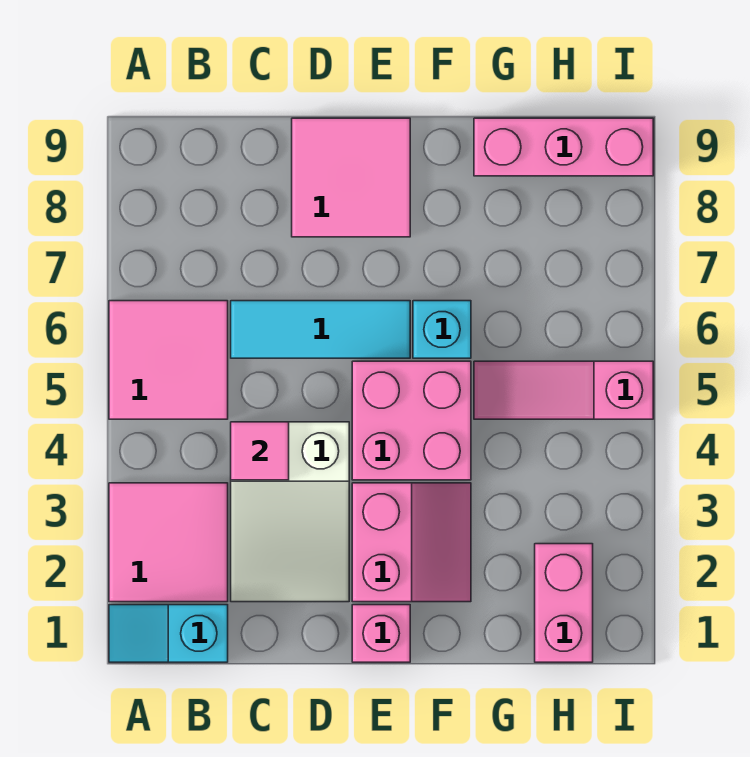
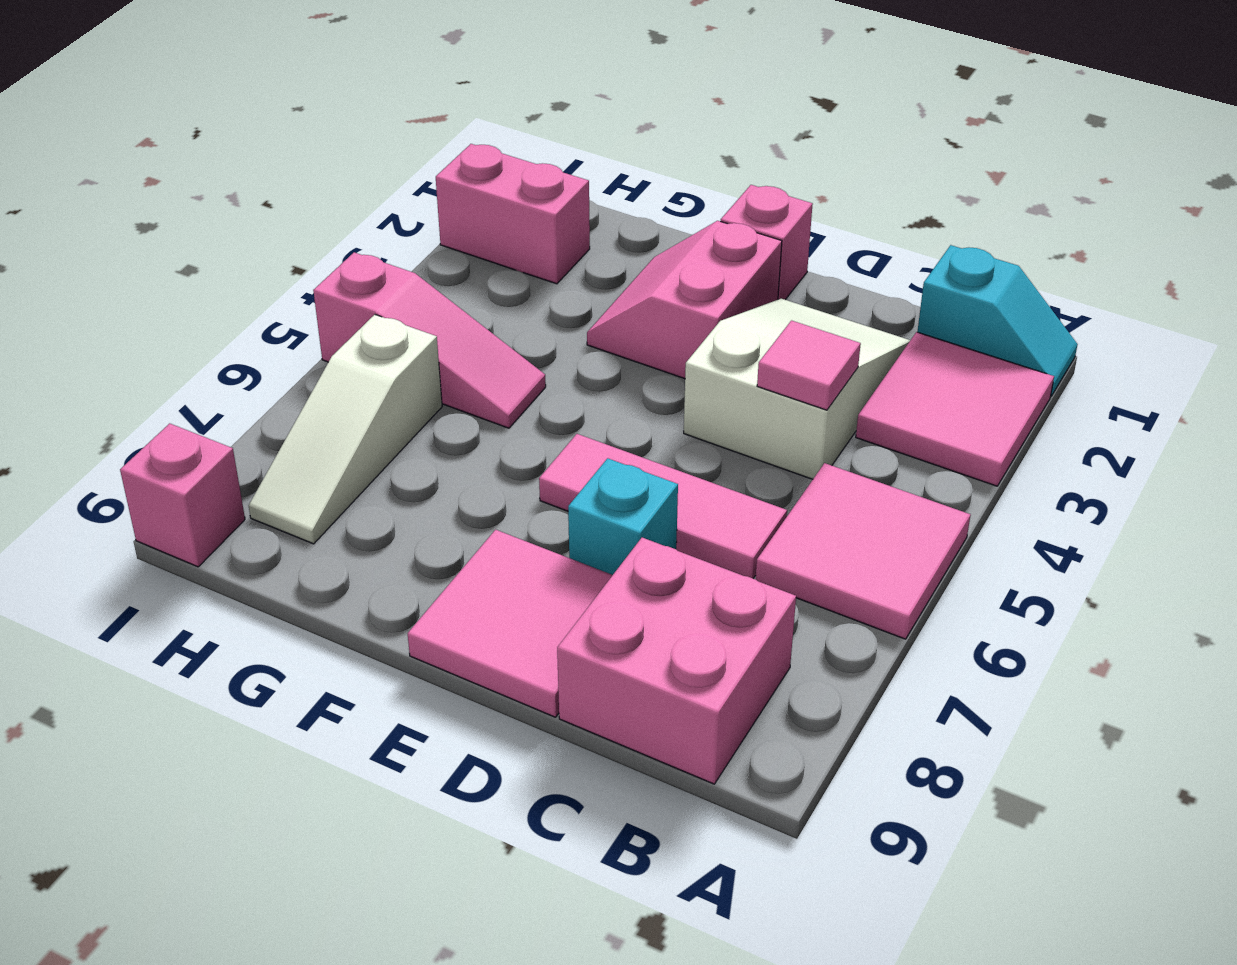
cyan 1x3 tile [231,301,410,358] -> pink 1x3 tile [539,434,787,578]
pink 2x2 brick [352,361,471,480] -> pink 2x2 brick moved to [557,538,796,784]
cyan 1x1 brick [413,301,471,358] -> cyan 1x1 brick moved to [568,458,678,575]
pink 1x3 brick [474,118,653,176] -> pink 1x1 brick [120,423,245,567]
pink 1x2 brick [535,544,593,662] -> pink 1x2 brick turned to [436,144,590,284]
none -> white 1x3 slope [249,315,442,544]

